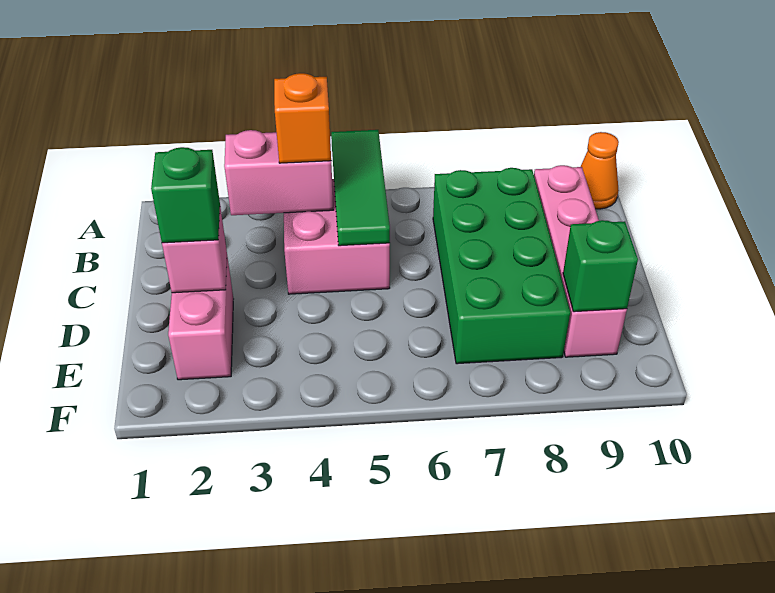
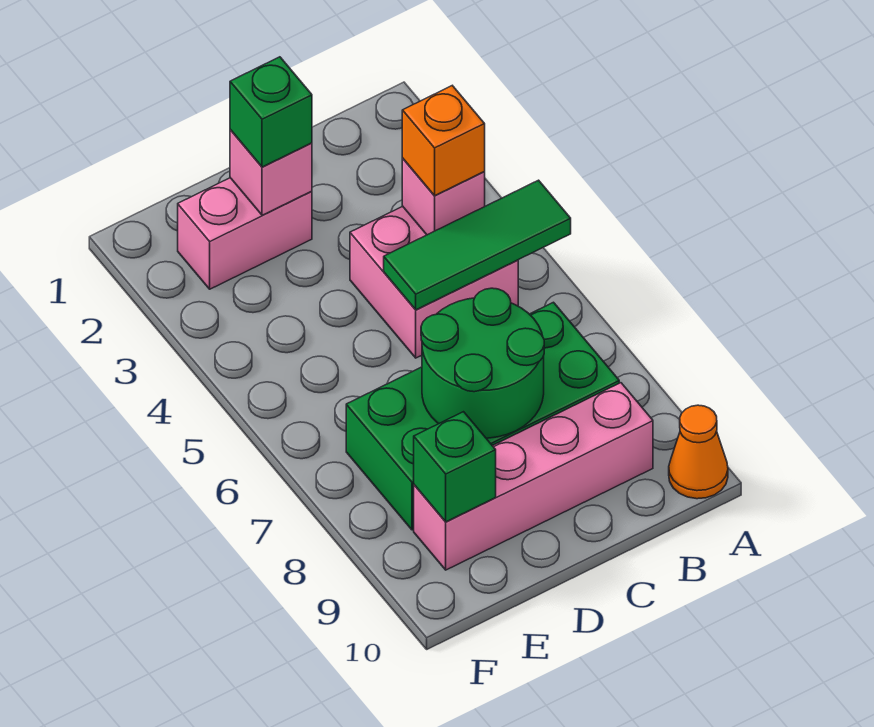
pink 1x2 brick [224,130,334,215] -> pink 1x1 brick [402,158,485,235]
none -> green 2x2 round brick [421,288,544,438]

